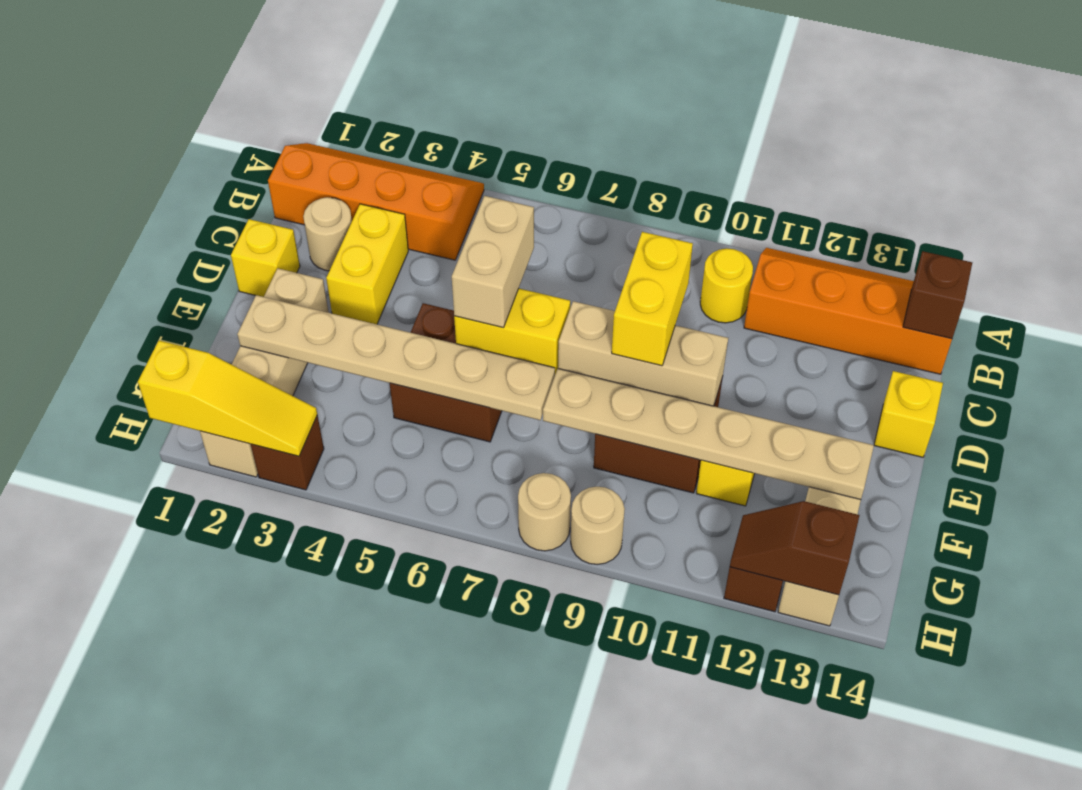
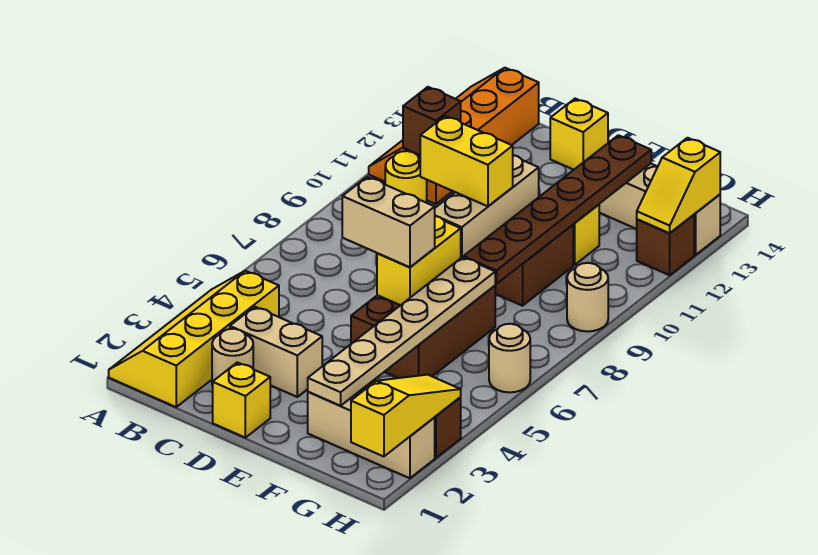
orange 2x4 slope [268,143,484,260] -> yellow 2x4 slope [109,271,279,407]
brown 1x1 brick [903,251,972,339] -> brown 1x1 brick moved to [403,87,461,155]
yellow 1x2 brick [326,204,408,324] -> tan 1x2 brick [230,307,322,397]
tan 1x4 brick [200,268,329,477] -> tan 1x3 brick [308,387,435,478]
brown 2x2 brick [390,303,502,442] -> brown 2x3 brick [351,286,495,378]
tan 1x6 plate [543,369,874,500] -> brown 1x6 plate [464,135,651,284]
tan 1x1 round brick [518,473,571,551] -> tan 1x1 round brick moved to [489,324,530,392]
brown 1x2 slope [730,501,860,595] -> yellow 1x2 slope [637,138,720,233]

